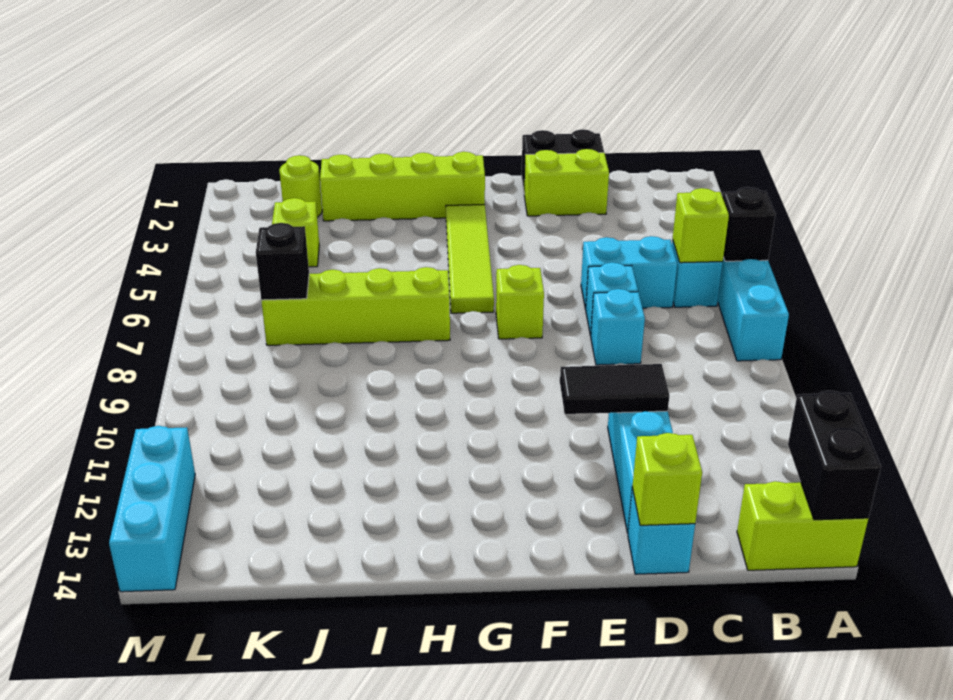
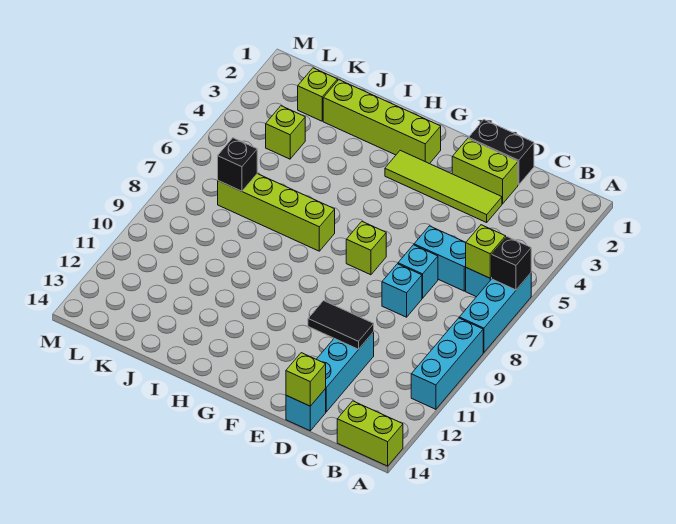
black 1x2 brick [788,391,881,520] -> none
lime 1x4 tile [446,205,494,313] -> lime 1x4 tile turned to [385,150,502,222]
lime 1x1 round brick [279,155,322,217] -> lime 1x1 brick [298,68,338,121]
cyan 1x3 brick [109,426,195,592] -> cyan 1x3 brick moved to [411,318,483,409]

